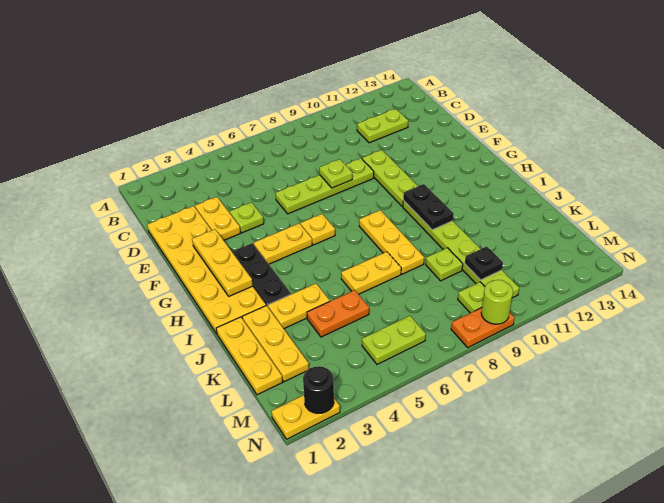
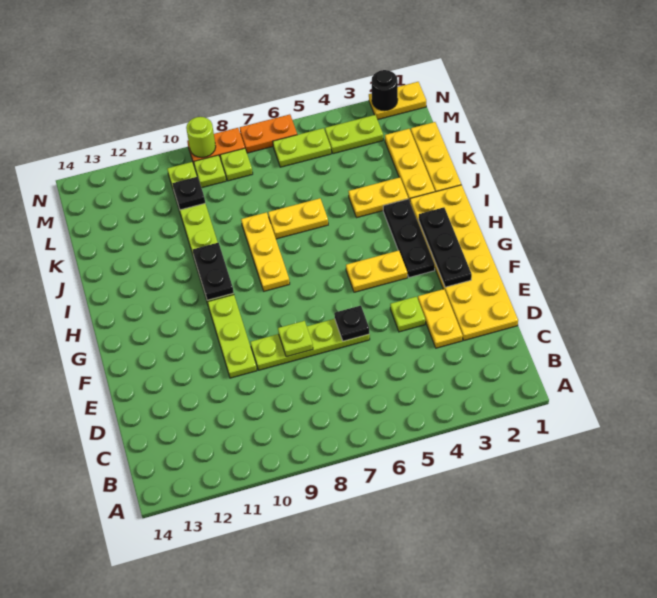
lime 1x2 plate [357,109,408,143] -> lime 1x2 plate moved to [325,115,383,154]
none -> black 1x1 plate [334,306,369,341]
yellow 1x3 plate [192,229,253,296] -> black 1x3 plate [419,207,472,287]
yellow 1x1 plate [301,214,335,245] -> none
orange 1x2 plate [307,290,369,337] -> orange 1x2 plate moved to [240,114,297,153]
lime 1x1 plate [426,248,463,281] -> lime 1x1 plate moved to [220,148,253,181]

